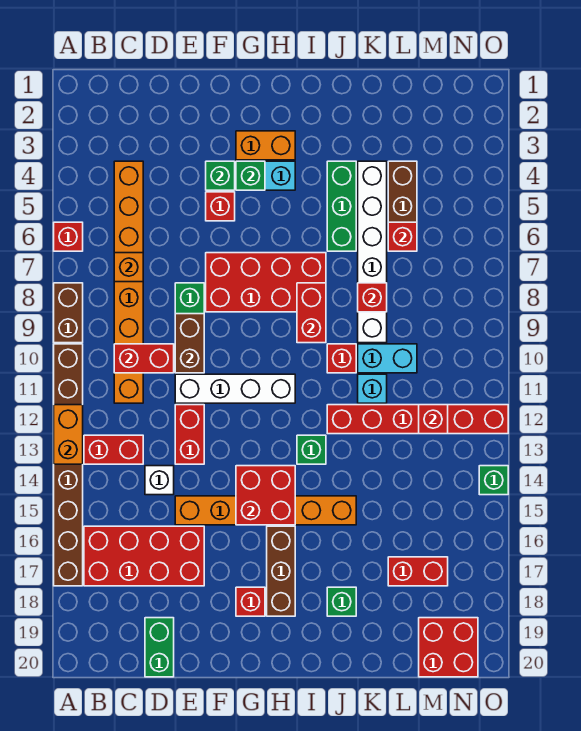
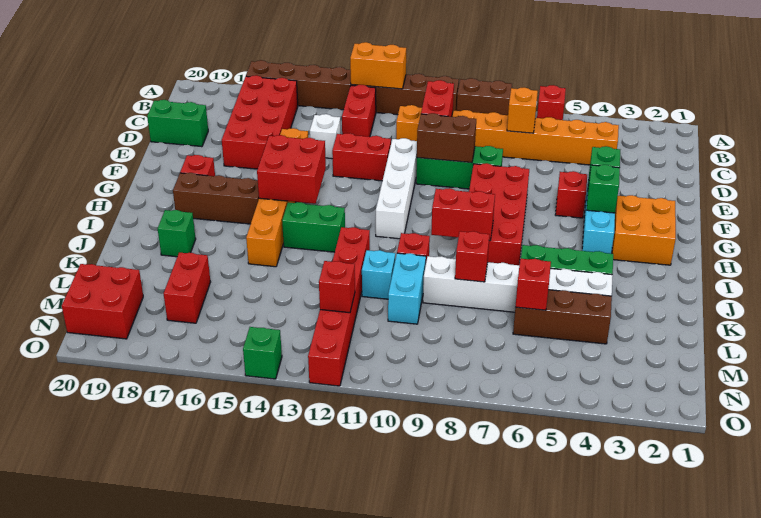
orange 1x2 brick [236,131,295,160] -> orange 2x2 brick [612,195,676,265]
green 1x1 brick [297,435,326,464] -> green 1x2 brick [282,202,345,252]

